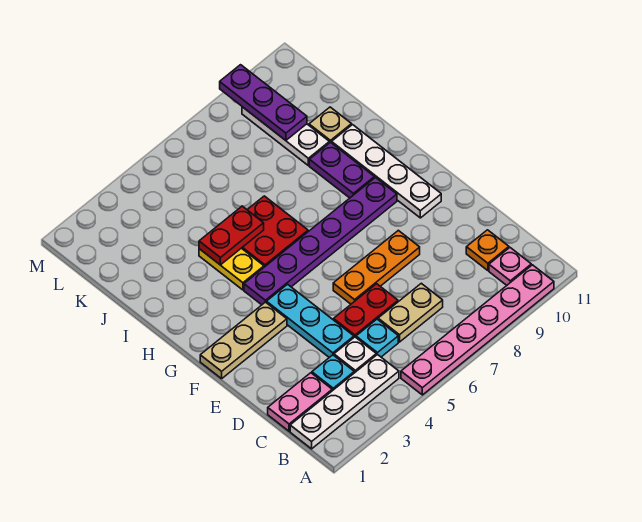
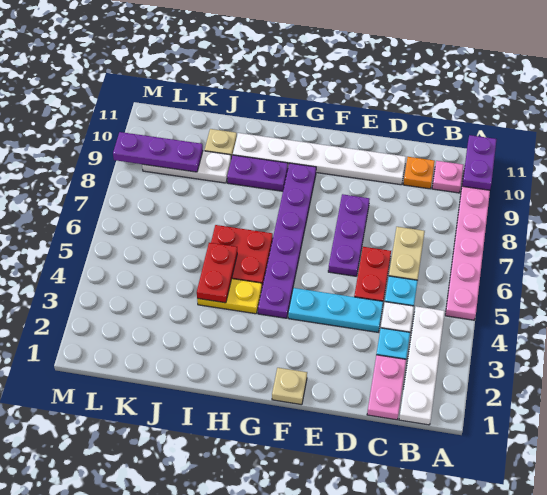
none -> purple 1x2 plate [462,135,497,190]
orange 1x3 plate [333,230,420,304] -> purple 1x3 plate [328,194,370,276]
tan 1x3 plate [200,302,287,379] -> tan 1x1 plate [272,368,307,405]
white 1x4 plate [332,125,441,218] -> white 1x6 plate [233,133,406,185]

